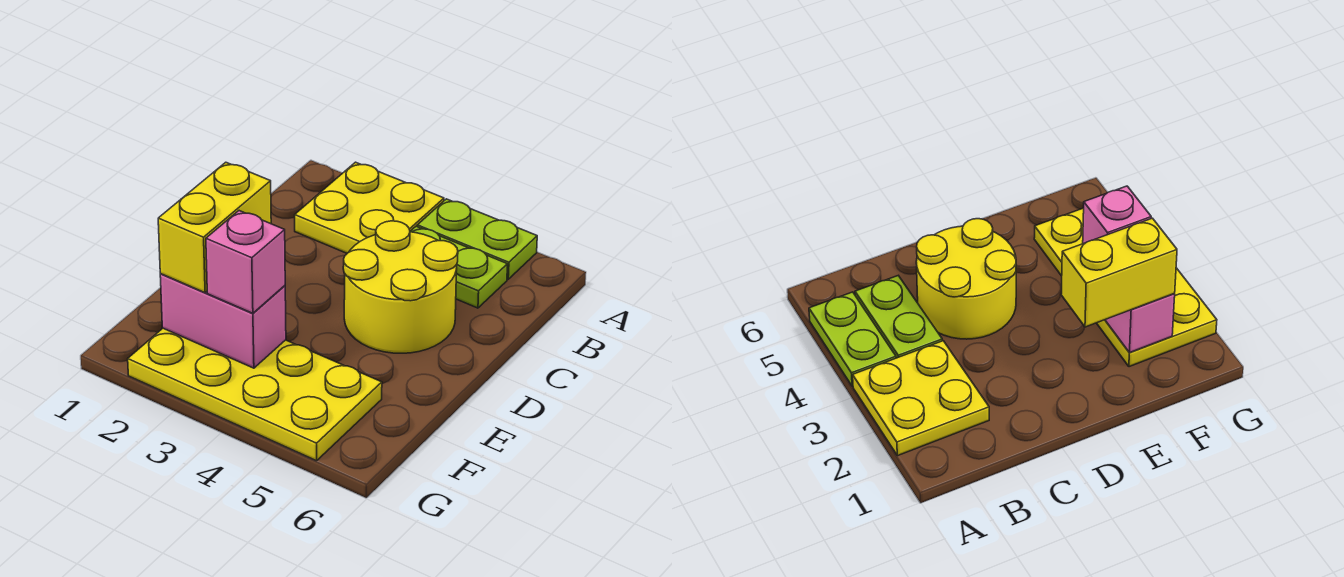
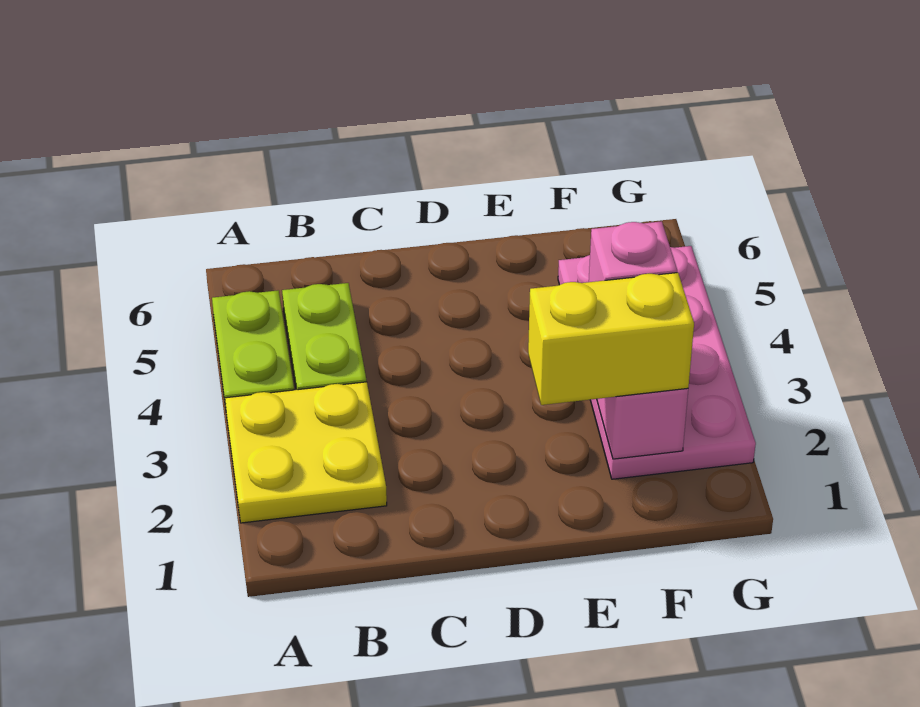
yellow 2x2 round brick [343,221,458,353] -> none
yellow 2x4 plate [128,328,382,461] -> pink 2x4 plate [558,246,756,479]

